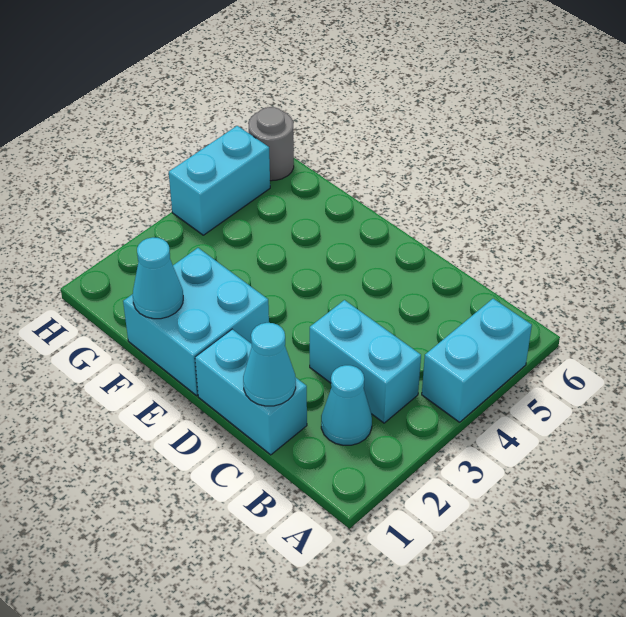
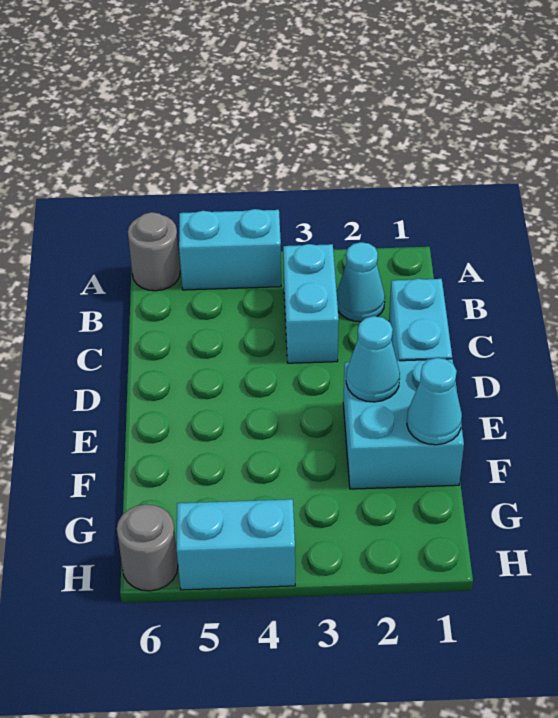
none -> grey 1x1 round brick [128,212,180,291]
cyan 1x1 cone [243,323,296,406] -> cyan 1x1 cone moved to [346,316,400,402]

